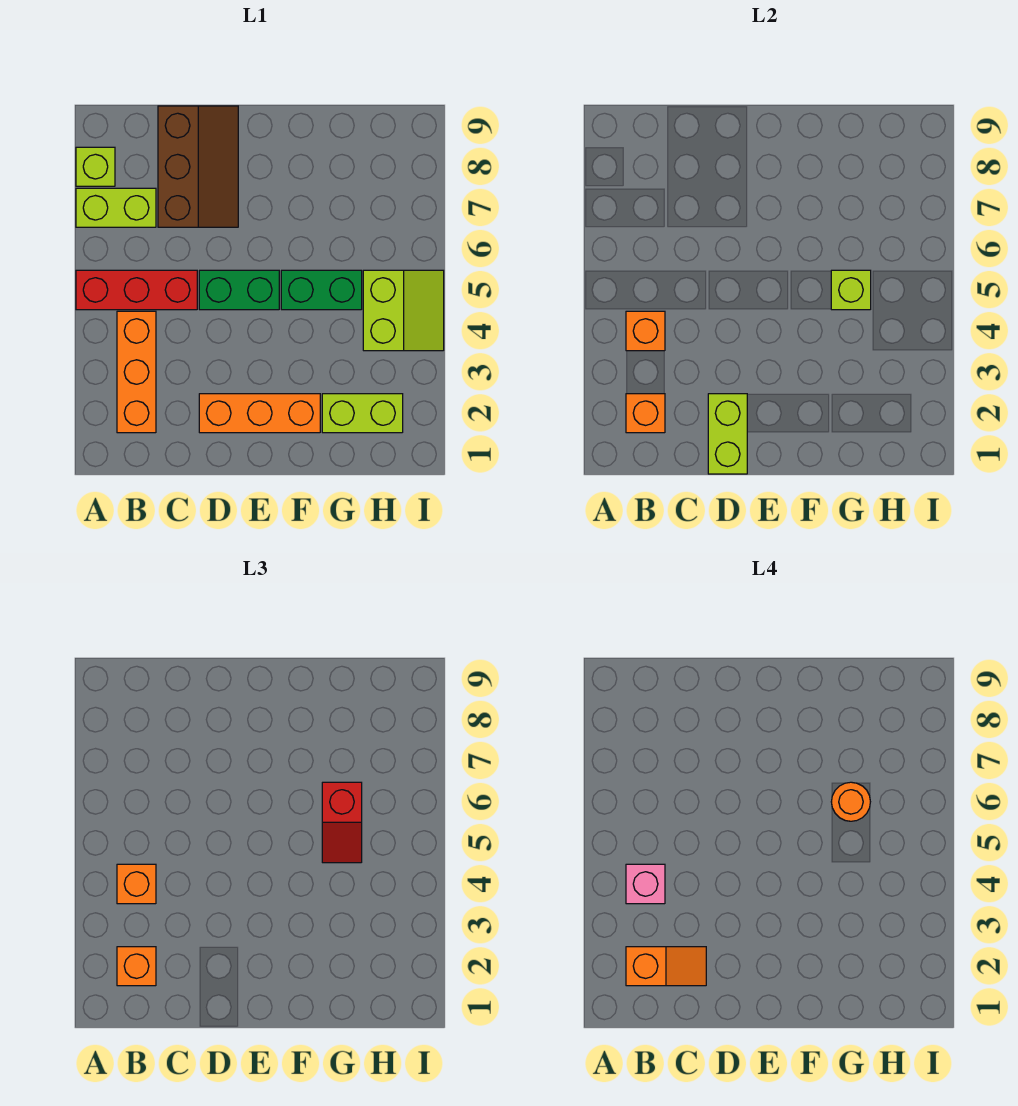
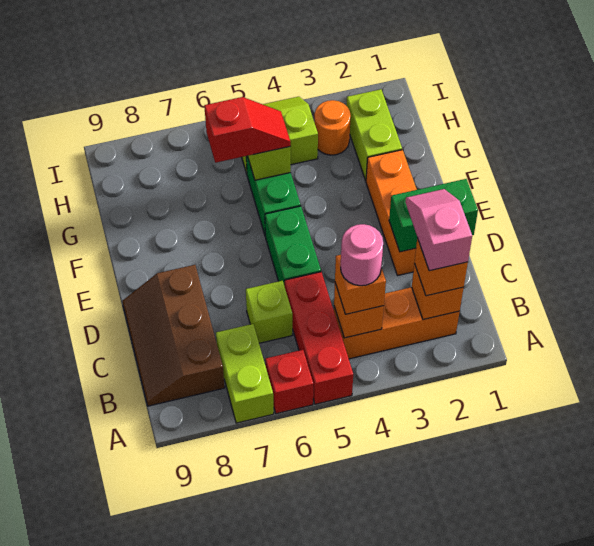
none -> red 1x1 brick [265,350,313,414]
lime 1x1 brick [76,147,115,186] -> lime 1x1 brick moved to [246,281,292,343]
orange 1x2 slope [626,947,706,986] -> pink 1x2 slope [405,189,472,271]
pink 1x1 brick [626,864,665,904] -> pink 1x1 round brick [341,224,383,286]
brown 2x3 slope [158,106,238,227] -> brown 2x3 slope turned to [122,265,225,406]
lime 1x2 brick [708,394,747,474] -> green 1x2 brick [389,179,478,252]
orange 1x1 round brick [831,782,870,821] -> orange 1x1 round brick moved to [314,100,351,155]

